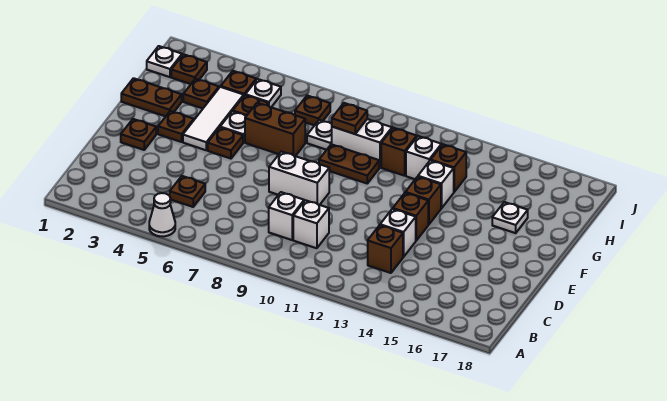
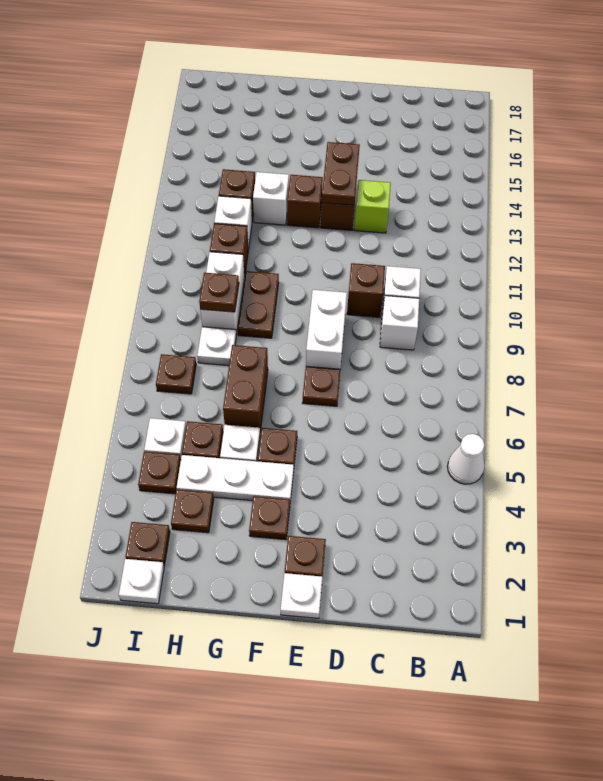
brown 1x1 plate [170,176,205,207] -> brown 1x1 plate moved to [303,366,340,406]
brown 1x1 brick [368,225,403,273] -> brown 1x1 brick moved to [347,263,385,317]
white 1x1 brick [380,209,416,257] -> lime 1x1 brick [354,180,391,233]
white 1x3 tile [183,87,244,150] -> white 1x3 plate [177,455,294,501]
brown 1x2 plate [121,78,182,116] -> brown 1x2 plate moved to [322,142,360,205]
white 1x1 plate [492,202,528,233] -> white 1x1 plate moved to [281,573,322,618]

